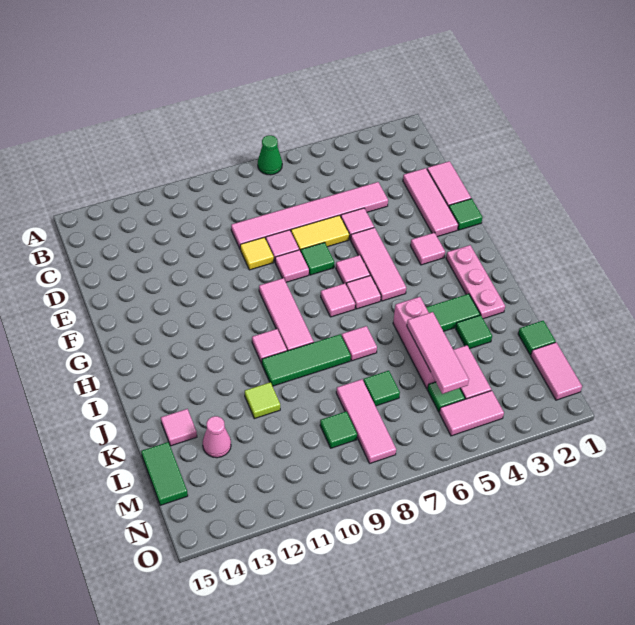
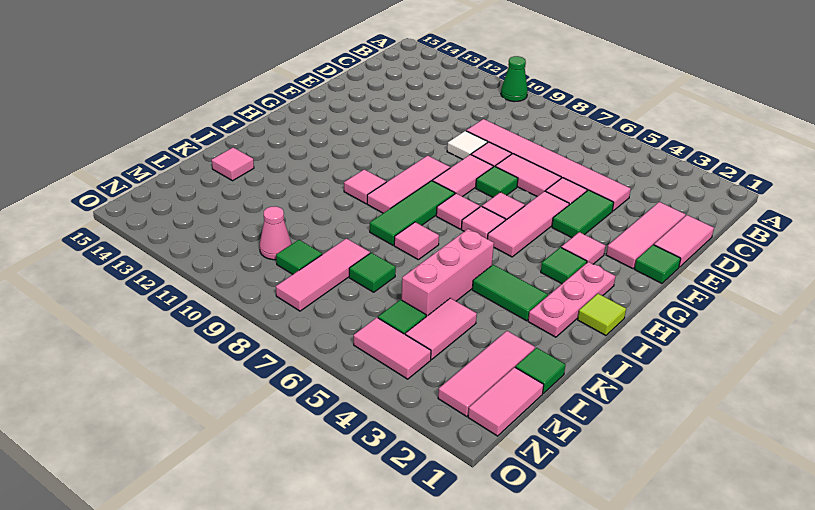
green 1x1 cone [258,135,282,175] -> green 1x1 cone moved to [501,56,528,102]
yellow 1x2 tile [291,215,349,251] -> pink 1x2 tile [495,154,561,196]
yellow 1x1 tile [240,237,274,270] -> white 1x1 tile [447,131,488,160]
pink 1x1 tile [275,250,309,282] -> pink 1x2 tile [433,155,493,197]
green 1x3 tile [262,334,351,386] -> green 1x3 tile turned to [370,181,455,245]
green 1x1 tile [456,315,492,349] -> green 1x1 tile moved to [541,247,587,284]
pink 1x3 tile [407,312,469,394] -> pink 1x3 tile moved to [438,331,535,416]
lime 1x1 tile [245,382,280,419] -> lime 1x1 tile moved to [578,294,626,335]
pink 1x1 cone [203,416,231,458] -> pink 1x1 cone moved to [260,206,291,260]
green 1x2 tile [141,442,188,505] -> green 1x2 tile moved to [552,190,614,238]

